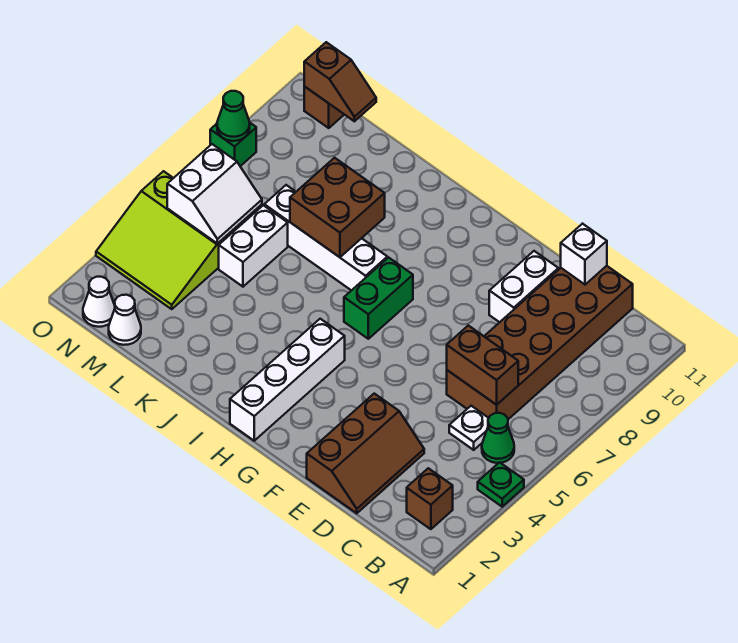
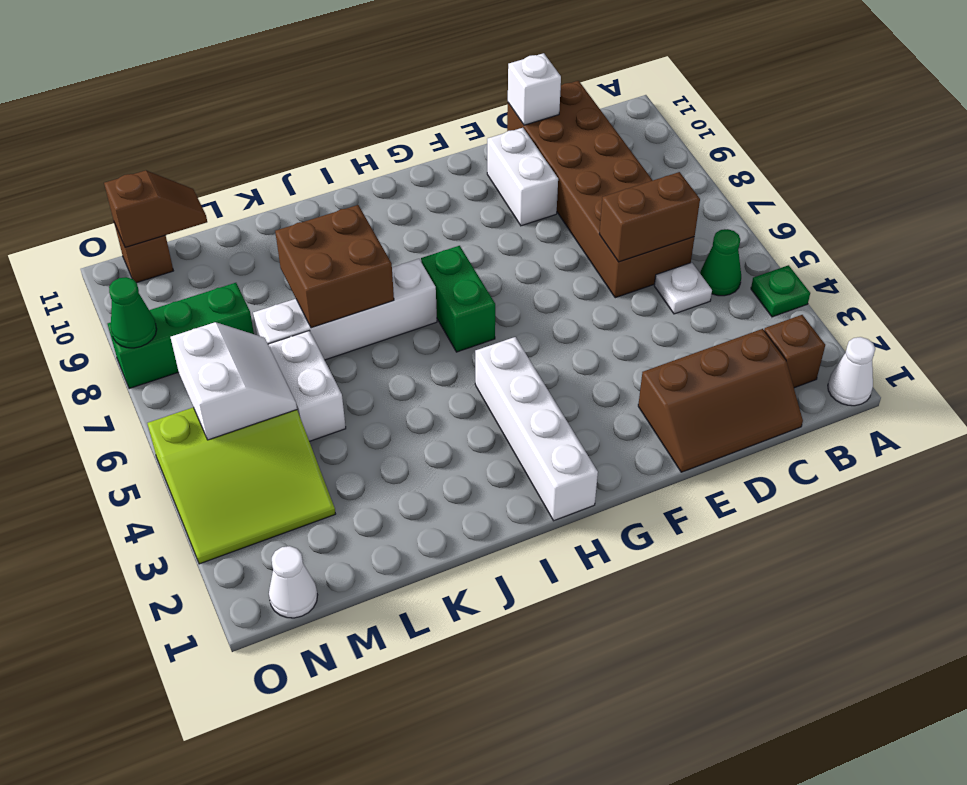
brown 2x3 slope [307,394,424,513] -> brown 2x3 slope turned to [638,329,803,472]
white 1x1 cone [109,295,141,345] -> white 1x1 cone moved to [828,337,875,406]
green 1x1 brick [210,122,256,166] -> green 1x3 brick [108,283,254,389]

